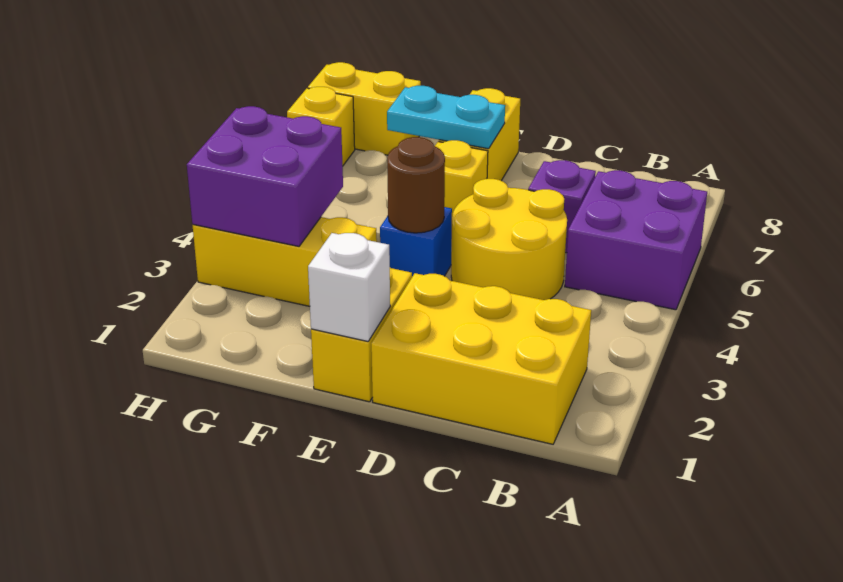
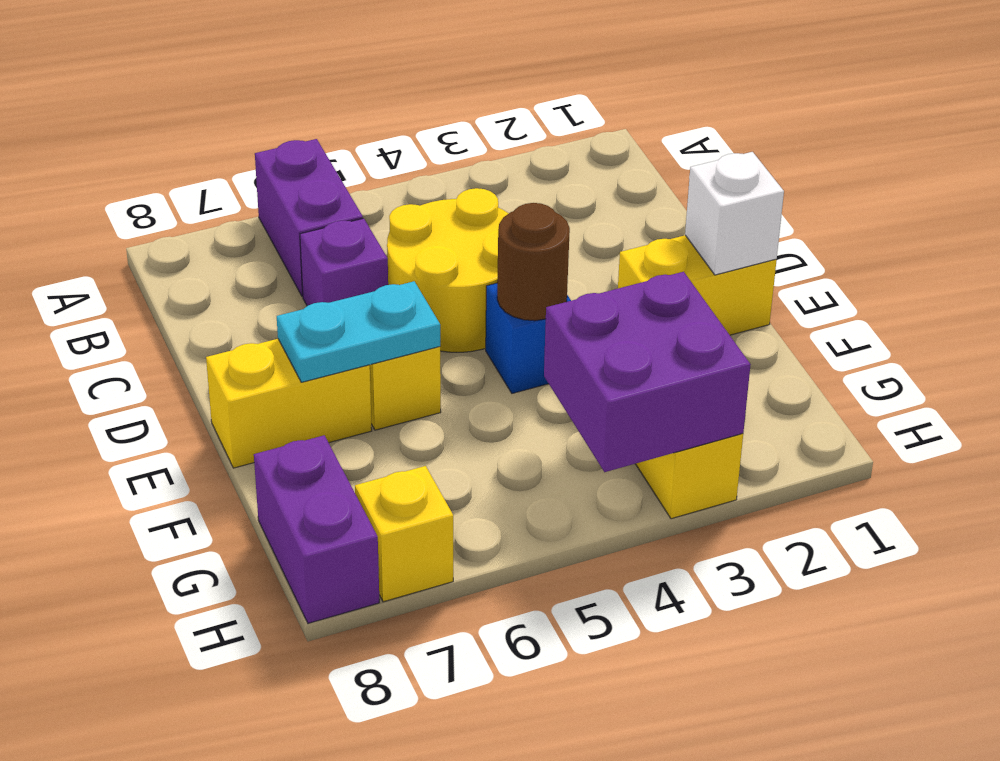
purple 2x2 brick [565,170,707,310] -> purple 1x2 brick [255,139,363,297]
yellow 2x3 brick [371,273,591,444] -> none
cyan 1x2 plate [387,86,505,149] -> cyan 1x2 plate turned to [277,281,440,382]
yellow 1x2 brick [308,62,421,155] -> purple 1x2 brick [254,435,379,623]

